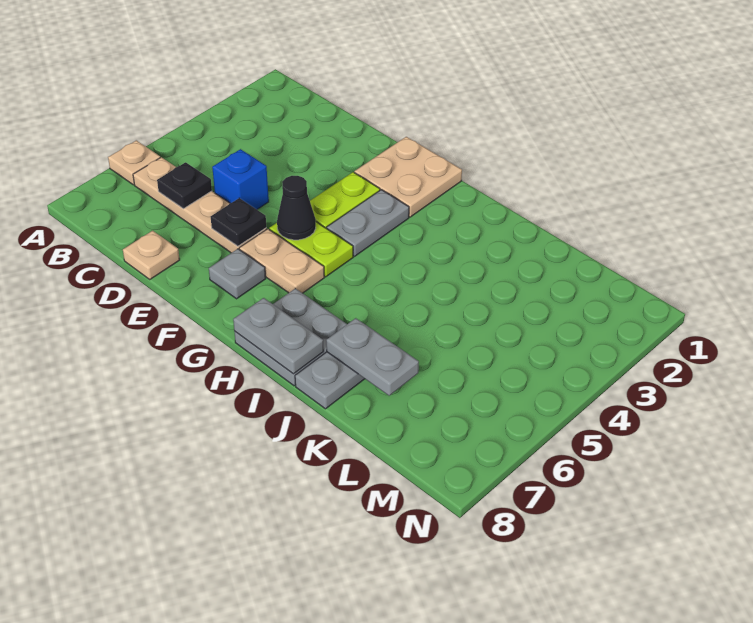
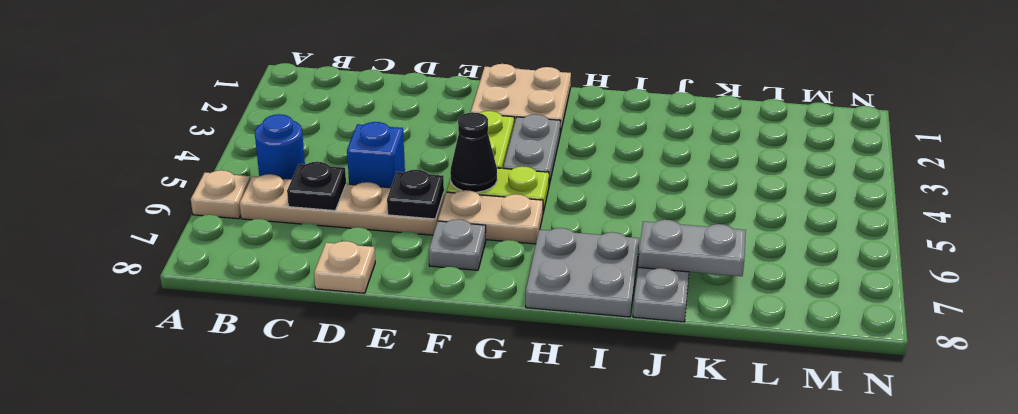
none -> blue 1x1 round brick [255,114,305,180]
grey 1x2 plate [233,298,324,374] -> none

